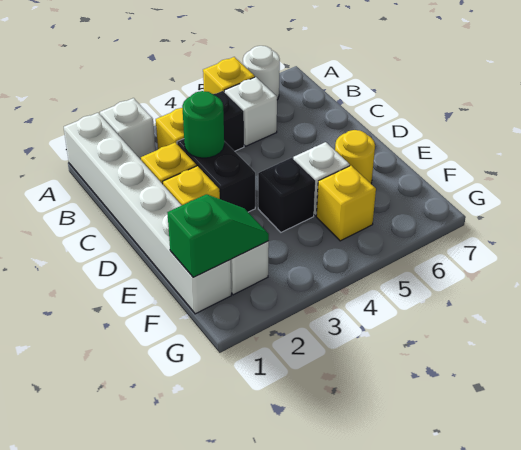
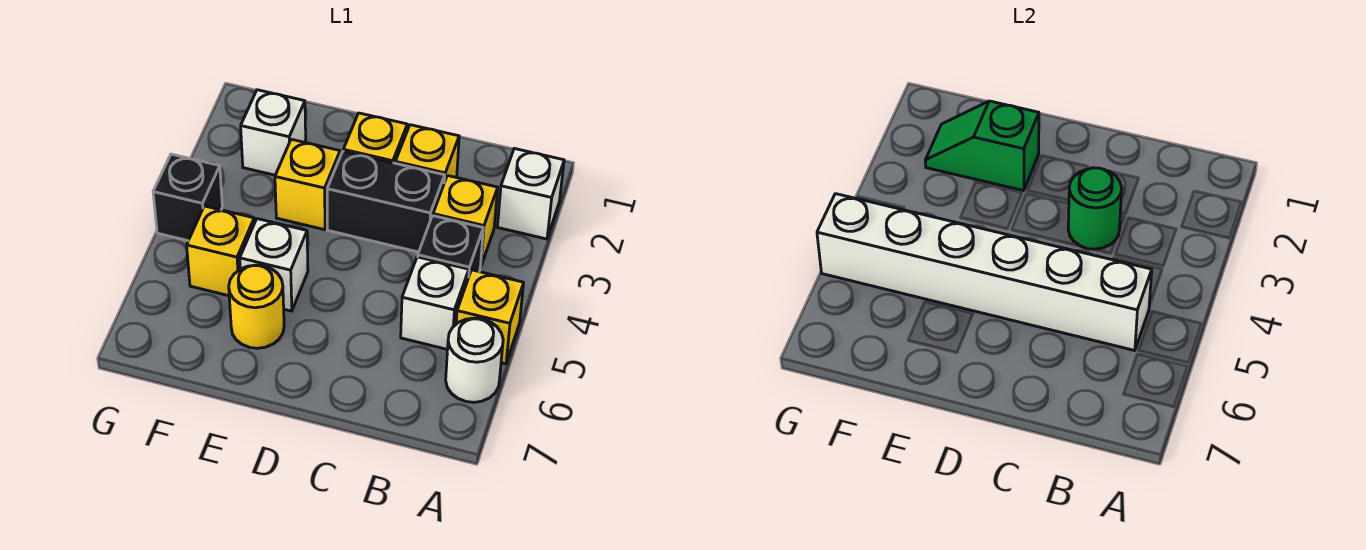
white 1x6 brick [64,113,231,314] -> white 1x6 brick moved to [817,194,1152,351]
none -> yellow 1x1 brick [275,139,340,230]
black 1x1 brick [258,158,315,232] -> black 1x1 brick moved to [153,154,222,241]
green 1x2 slope [167,194,269,277] -> green 1x2 slope turned to [925,101,1039,191]

